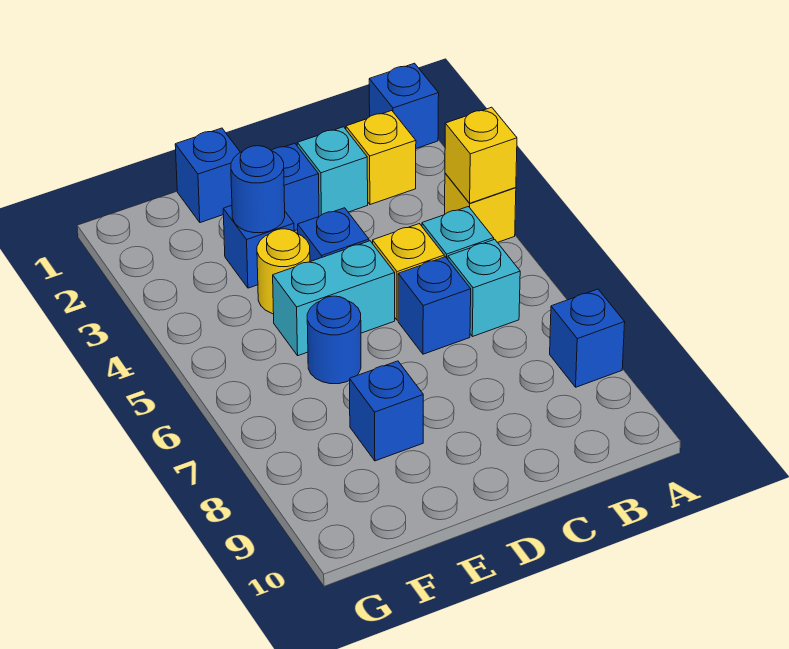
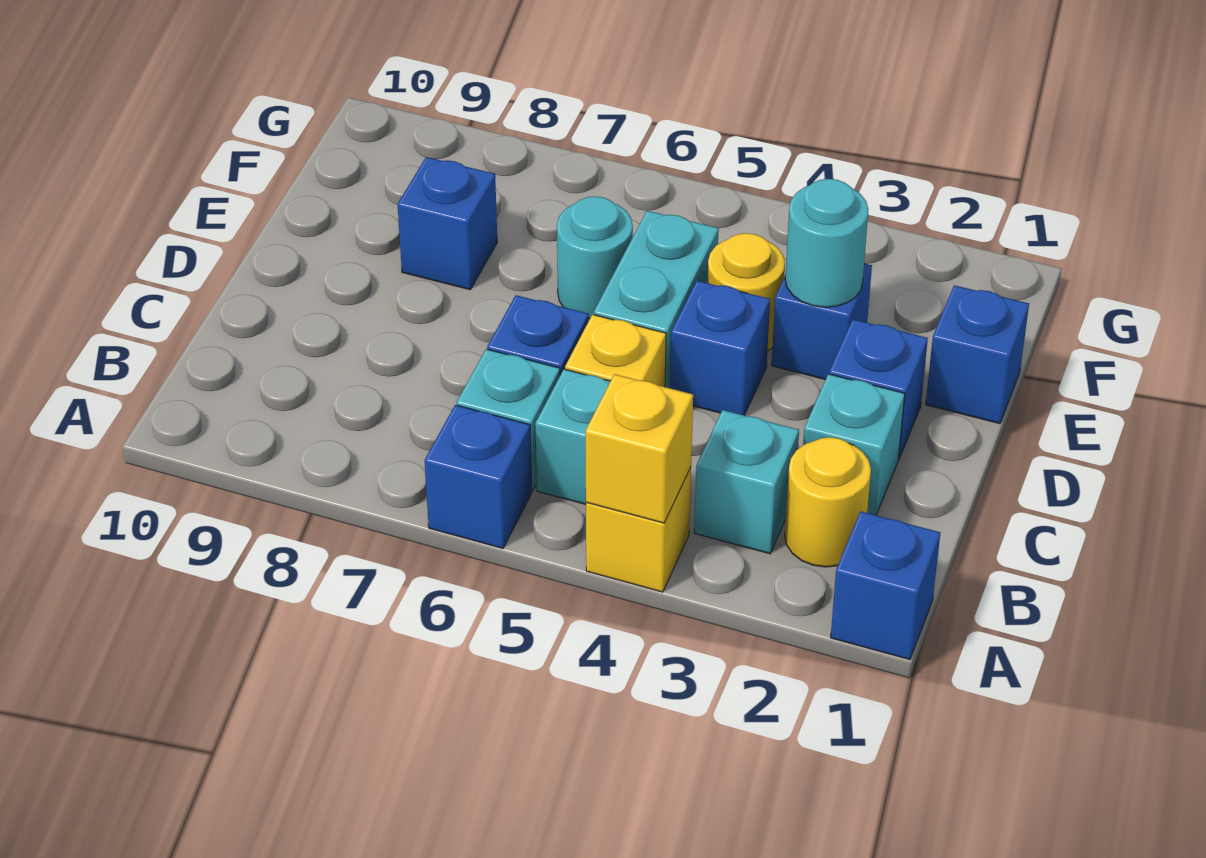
blue 1x1 brick [550,289,625,387] -> blue 1x1 brick moved to [425,405,532,548]
yellow 1x1 brick [346,111,416,205] -> yellow 1x1 round brick [785,437,871,567]
none -> cyan 1x1 brick [694,410,799,554]
blue 1x1 round brick [231,146,285,233] -> cyan 1x1 round brick [785,179,868,307]
blue 1x1 round brick [307,296,361,384] -> cyan 1x1 round brick [557,196,633,319]

